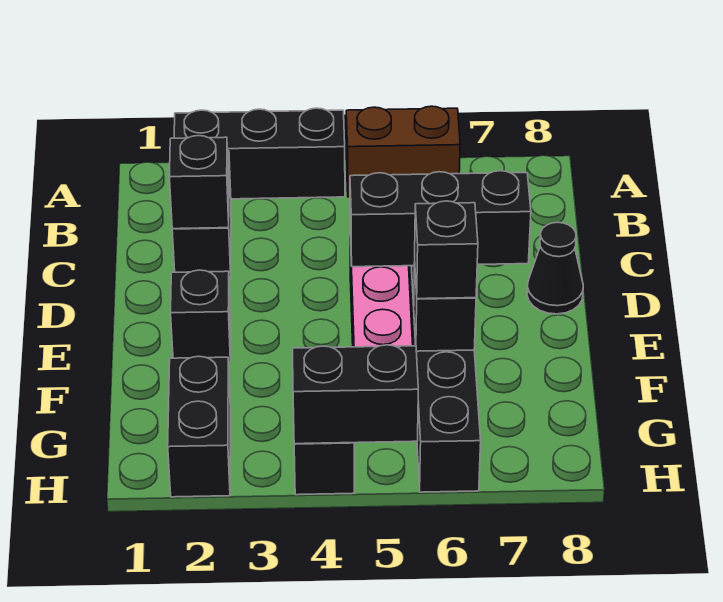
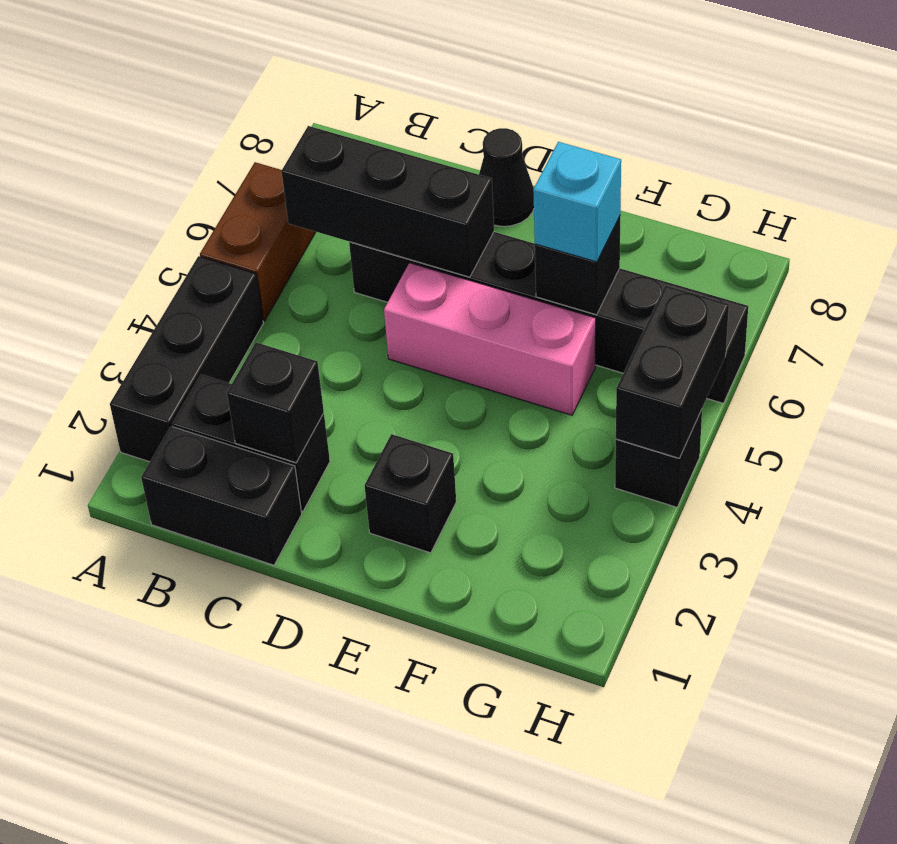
black 1x3 brick [350,171,531,267] -> black 1x3 brick turned to [282,126,494,277]
black 1x1 brick [415,201,478,299] -> cyan 1x1 brick [533,142,621,262]
black 1x2 brick [168,356,230,497] -> black 1x2 brick moved to [141,426,302,565]

